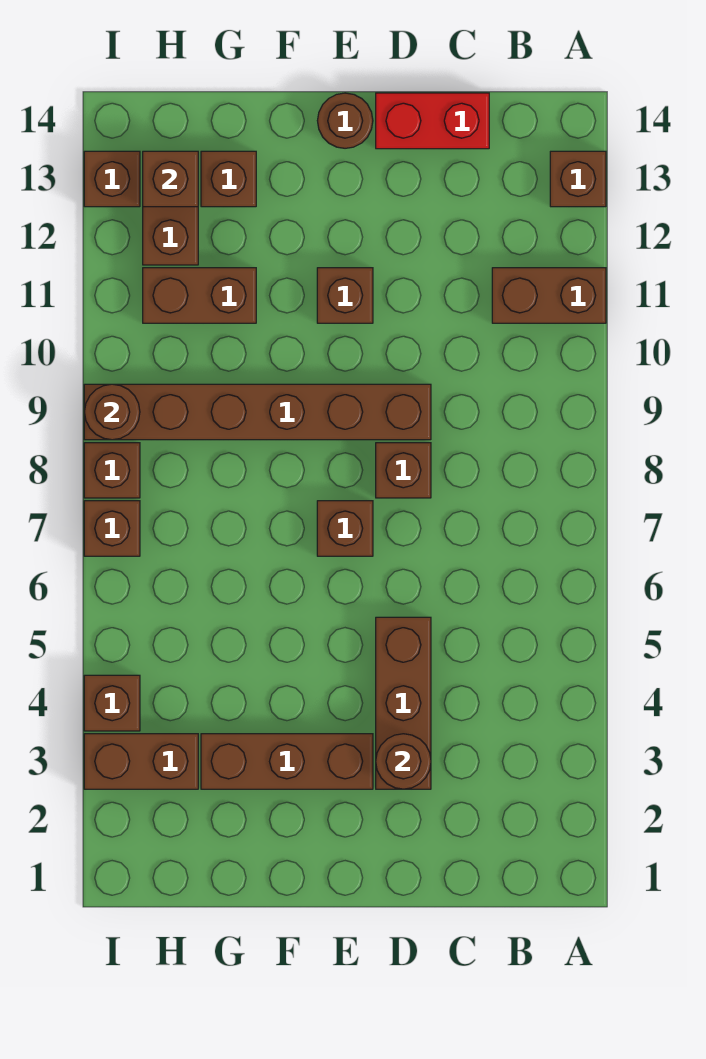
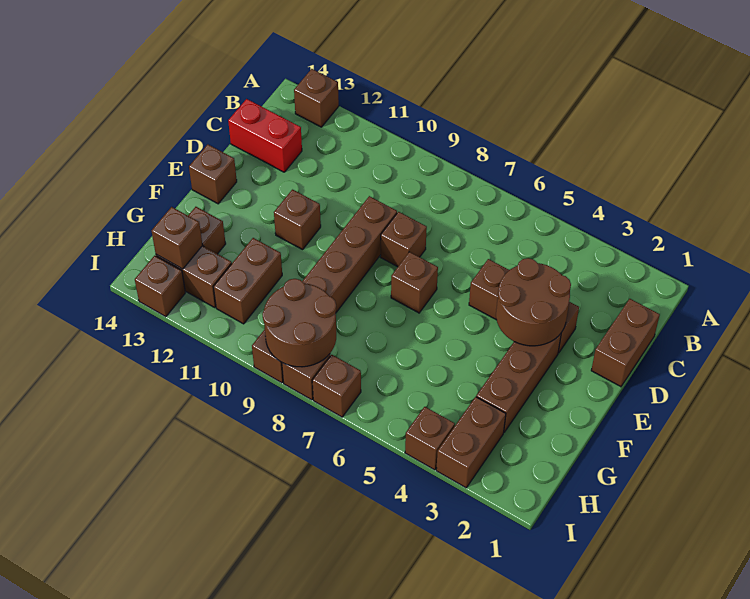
brown 1x2 brick [492,268,606,323] -> brown 1x2 brick moved to [591,299,660,387]
red 1x2 brick [376,93,489,149] -> red 1x2 brick turned to [228,99,302,172]
brown 1x1 round brick [376,734,431,789] -> brown 2x2 round brick [496,258,571,346]
brown 1x1 round brick [317,93,373,148] -> brown 1x1 brick [189,144,237,204]
brown 1x1 round brick [85,384,140,440] -> brown 2x2 round brick [262,279,336,367]

